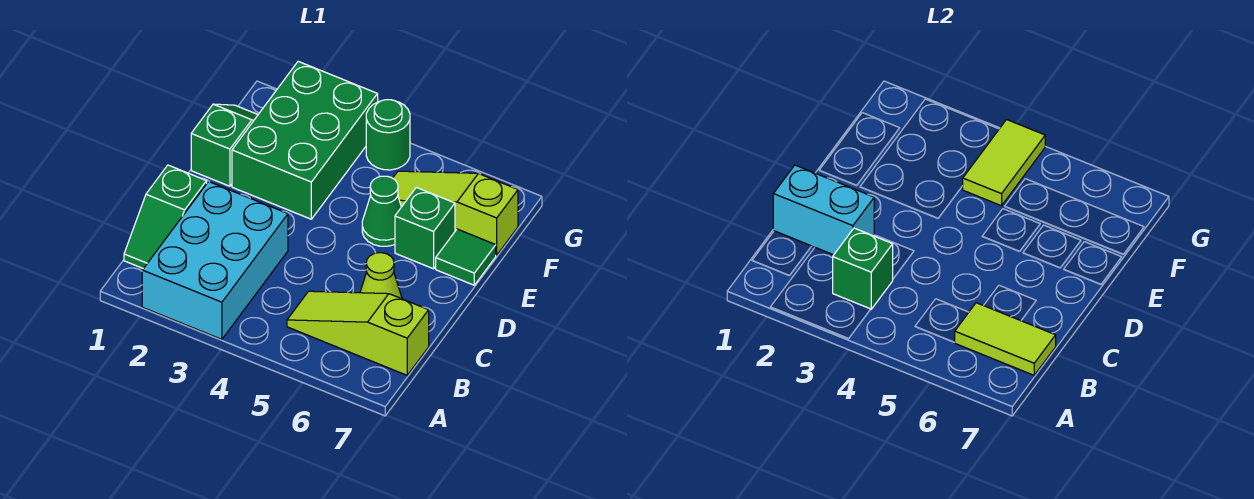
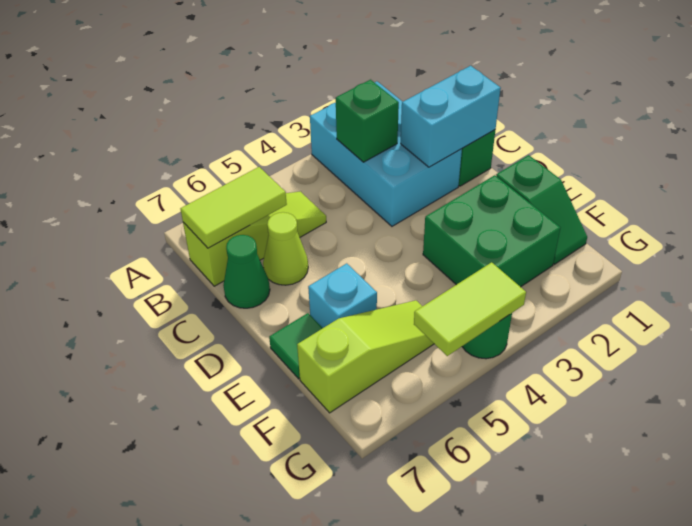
green 2x3 brick [232,61,378,219] -> green 2x2 brick [423,175,560,287]
green 1x1 cone [362,176,401,246] -> green 1x1 cone moved to [223,235,270,308]
green 1x1 brick [395,187,455,269] -> cyan 1x1 brick [308,263,377,328]
lime 1x2 tile [963,120,1045,206] -> lime 1x2 tile turned to [414,262,526,356]

